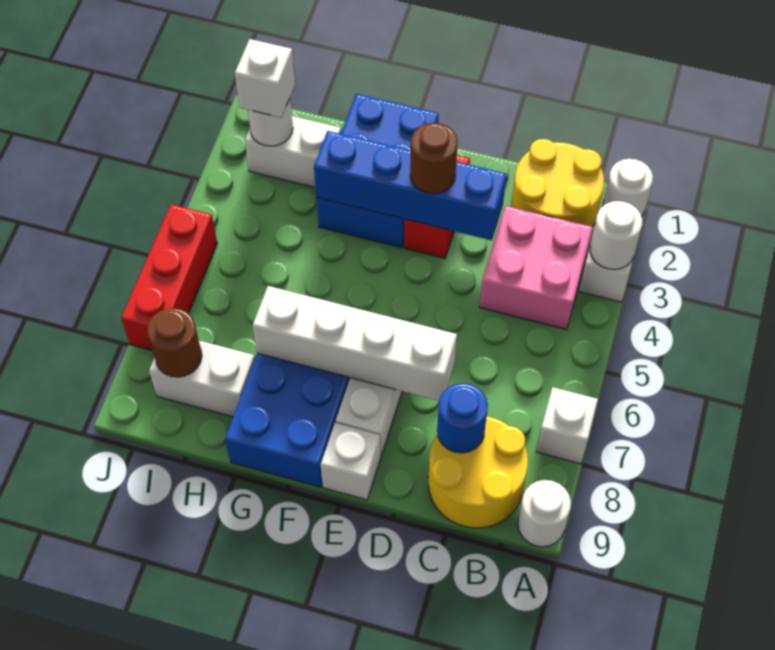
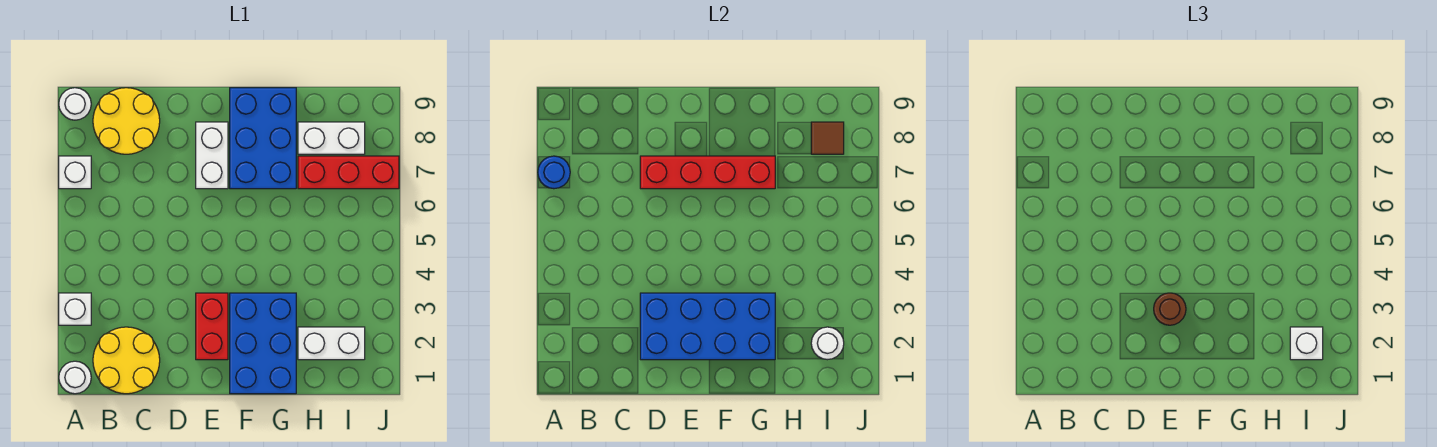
white 1x1 round brick [590,201,643,270] -> none
pink 2x2 brick [480,206,593,329] -> none
blue 1x1 round brick [437,383,488,453] -> blue 1x1 round brick moved to [538,156,570,189]
blue 1x4 brick [314,131,506,240] -> blue 2x4 brick [640,293,775,360]
white 1x4 brick [252,286,457,401] -> red 1x4 brick [640,156,775,189]
white 1x1 brick [321,423,381,500] -> none
brown 1x1 round brick [147,308,202,377] -> brown 1x1 tile [811,122,844,154]
red 1x3 brick [121,204,217,350] -> red 1x3 brick turned to [298,156,399,189]

